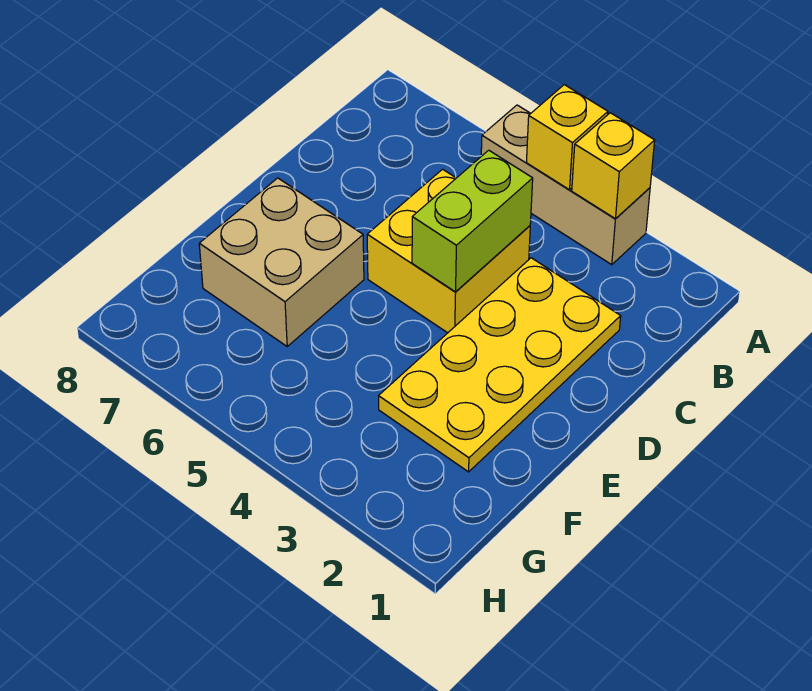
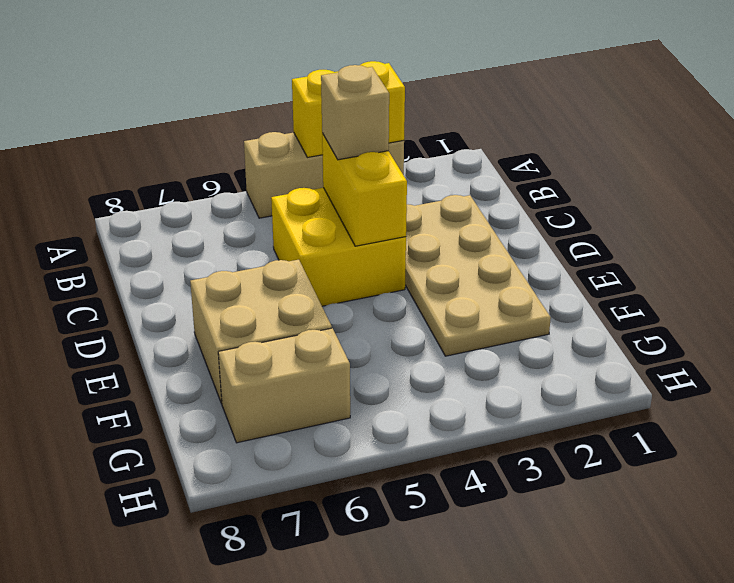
yellow 2x4 plate [379,258,621,472] -> tan 2x4 plate [405,195,551,356]
lime 1x2 brick [412,150,533,292] -> yellow 1x2 brick [322,133,407,246]
none -> tan 1x1 brick [321,65,389,160]
none -> tan 1x2 brick [218,328,350,443]

